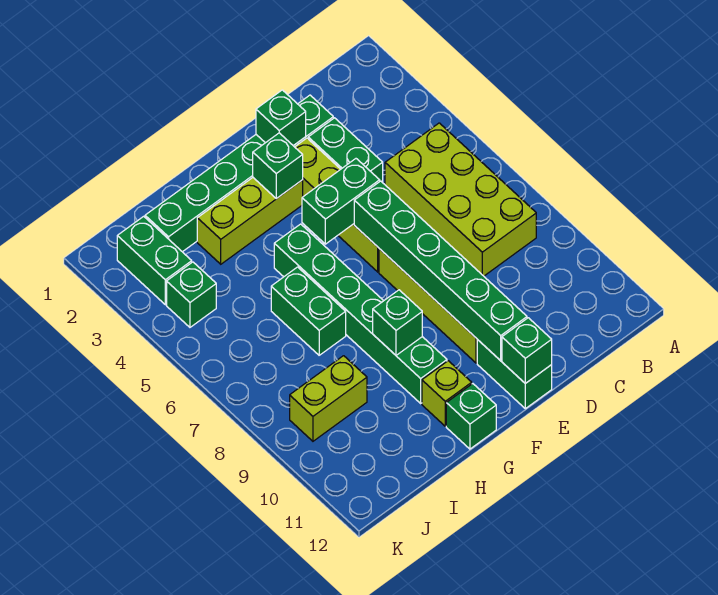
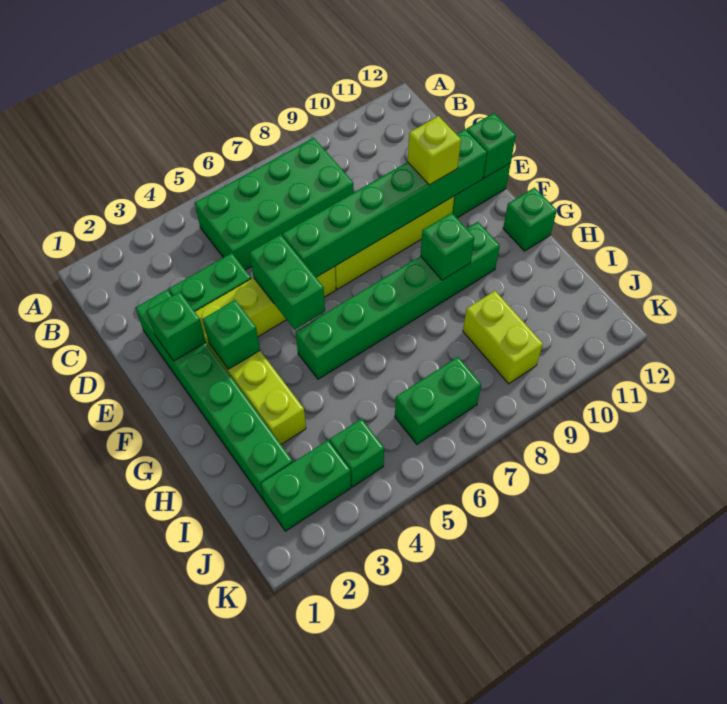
lime 2x4 brick [385,123,536,276] -> green 2x4 brick [195,138,353,270]
lime 1x1 brick [422,361,472,426] -> lime 1x1 brick moved to [408,116,461,185]
green 1x2 brick [271,267,346,355] -> green 1x2 brick moved to [395,357,481,444]

